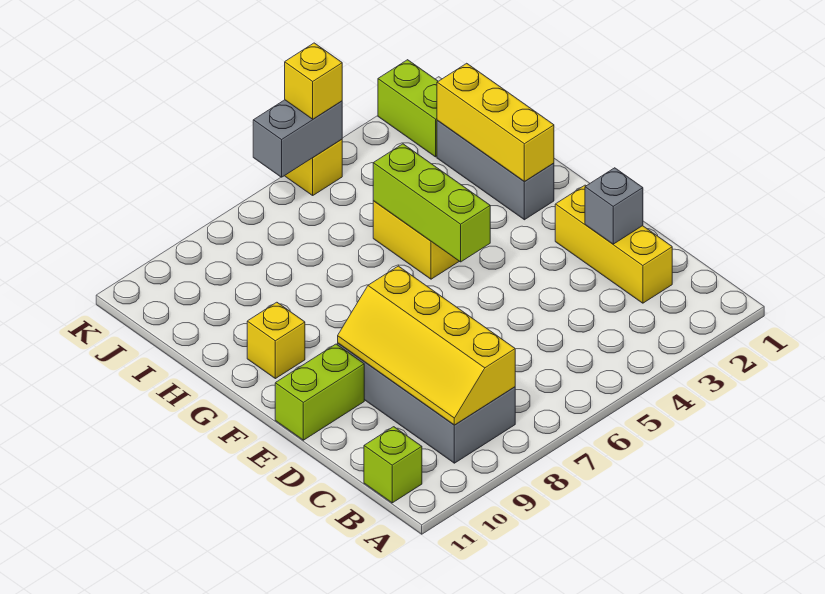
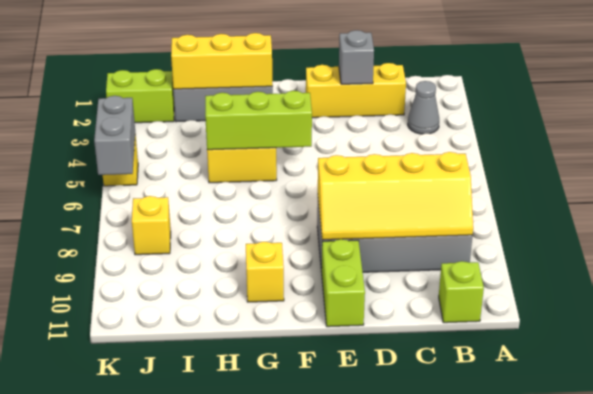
none -> grey 1x1 cone [408,81,439,134]
yellow 1x1 brick [285,43,342,119] -> yellow 1x1 brick moved to [132,196,171,255]

